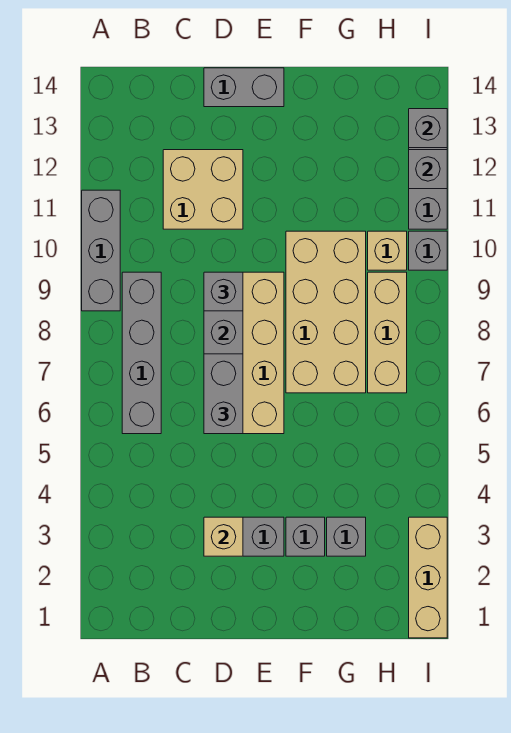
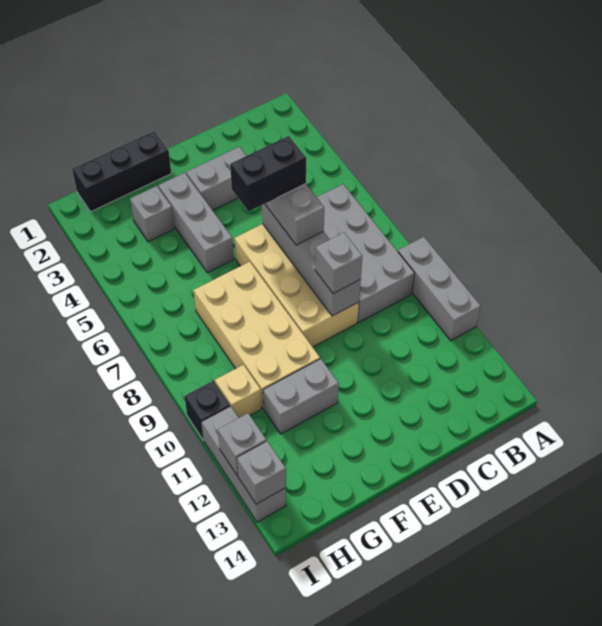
grey 1x4 brick [122,272,161,434] -> grey 2x4 brick [317,184,415,322]
tan 2x2 brick [163,150,243,229] -> none
tan 1x1 brick [204,517,243,556] -> none
none -> black 1x2 brick [230,136,306,212]
grey 1x2 brick [204,68,284,107] -> grey 1x2 brick moved to [263,359,339,434]
none -> black 1x3 brick [72,131,171,212]
grey 1x1 brick [286,517,325,556] -> grey 1x3 brick [158,173,234,273]
tan 1x3 brick [368,272,407,393] -> none
tan 1x3 brick [409,517,447,638] -> none
grey 1x1 brick [409,231,447,270] -> black 1x1 brick [185,381,230,440]

